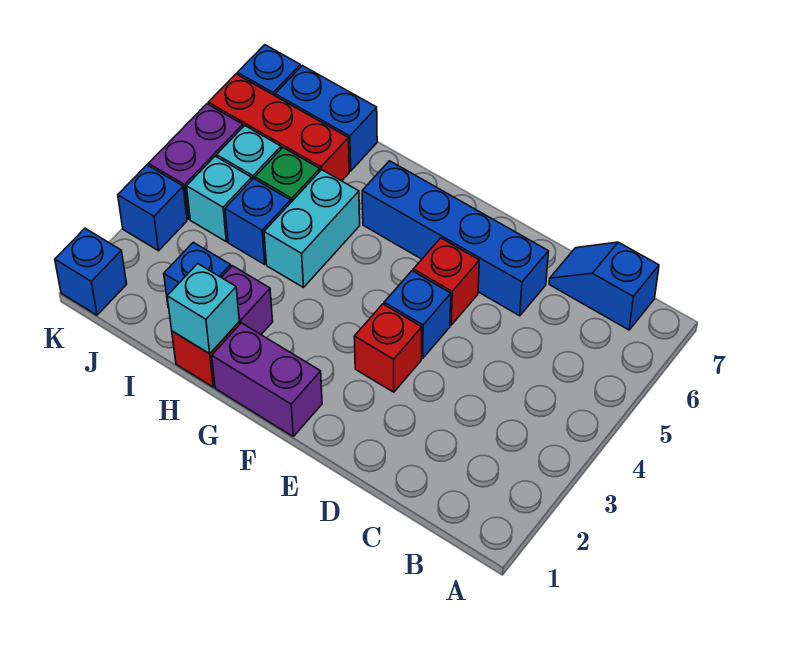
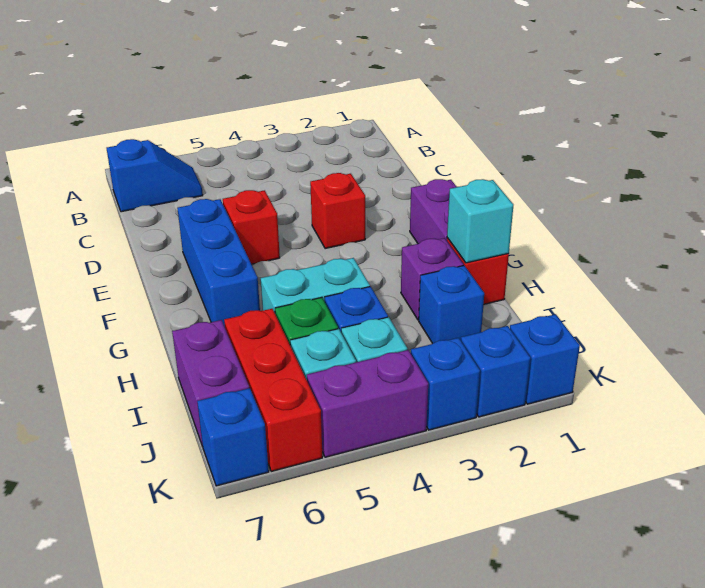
blue 1x2 slope [549,242,659,330] -> blue 1x2 slope turned to [107,139,203,212]
blue 1x4 brick [362,161,549,316] -> blue 1x3 brick [177,199,260,326]
blue 1x1 brick [384,271,451,358] -> blue 1x1 brick moved to [461,326,531,417]
blue 1x2 brick [275,66,377,171] -> purple 1x2 brick [172,320,249,447]

